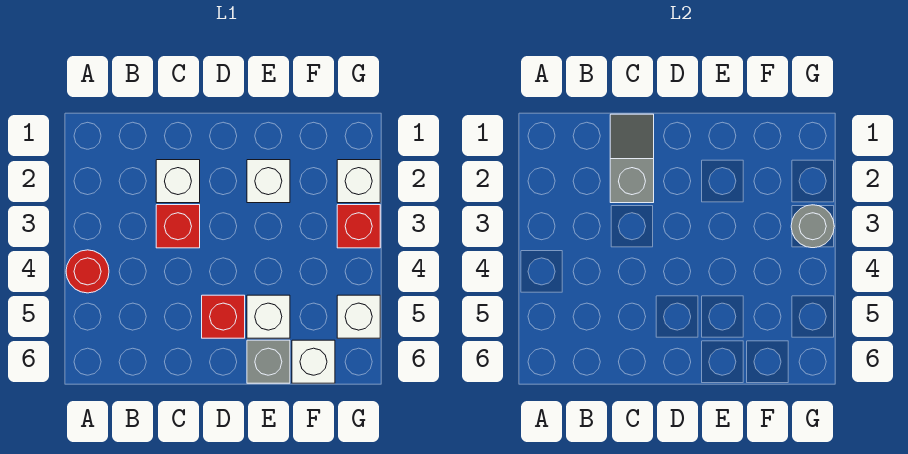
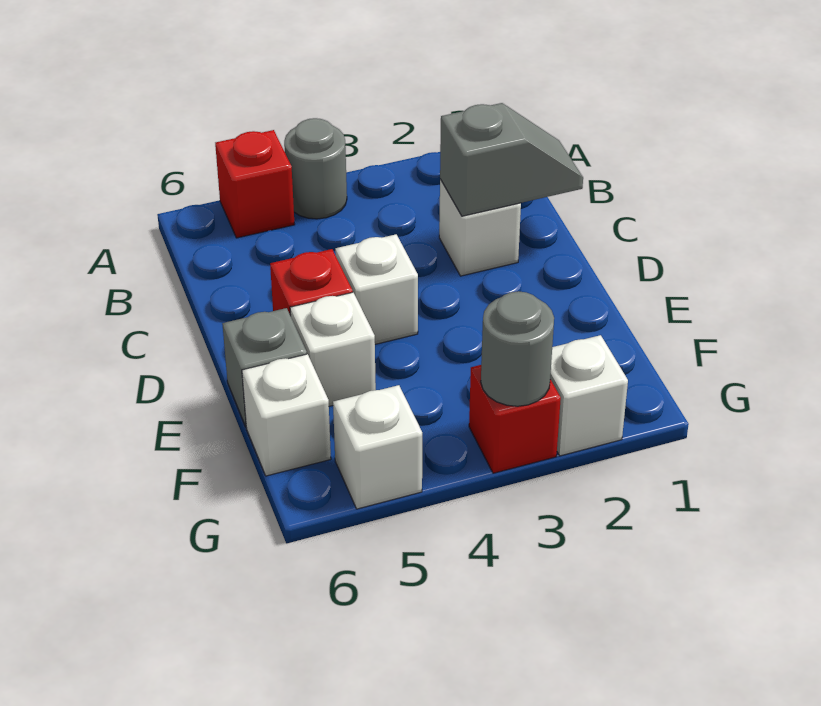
red 1x1 round brick [66,250,109,293] -> grey 1x1 round brick [284,118,347,219]
red 1x1 brick [156,205,200,248] -> red 1x1 brick moved to [215,130,295,238]
white 1x1 brick [247,160,290,203] -> white 1x1 brick moved to [335,234,418,344]

